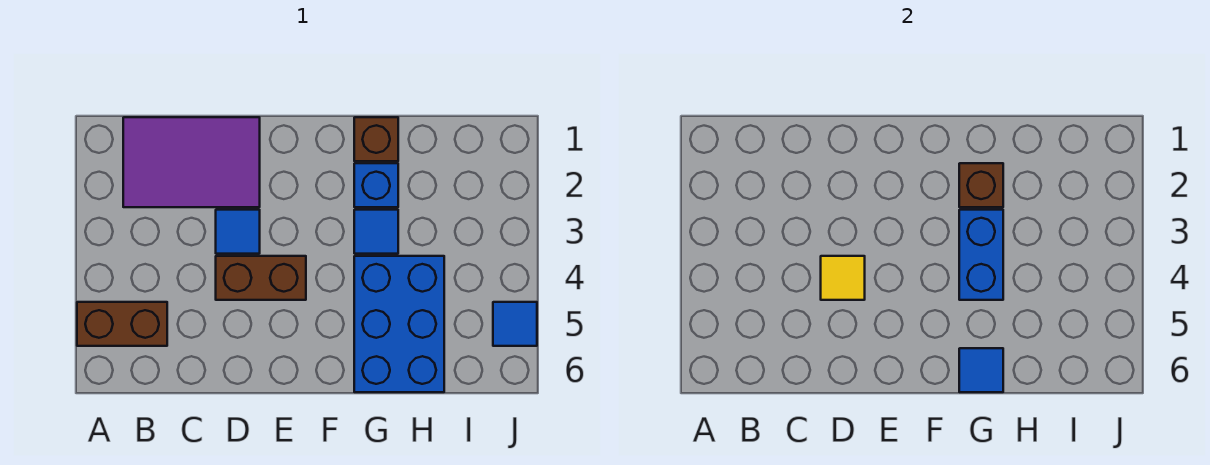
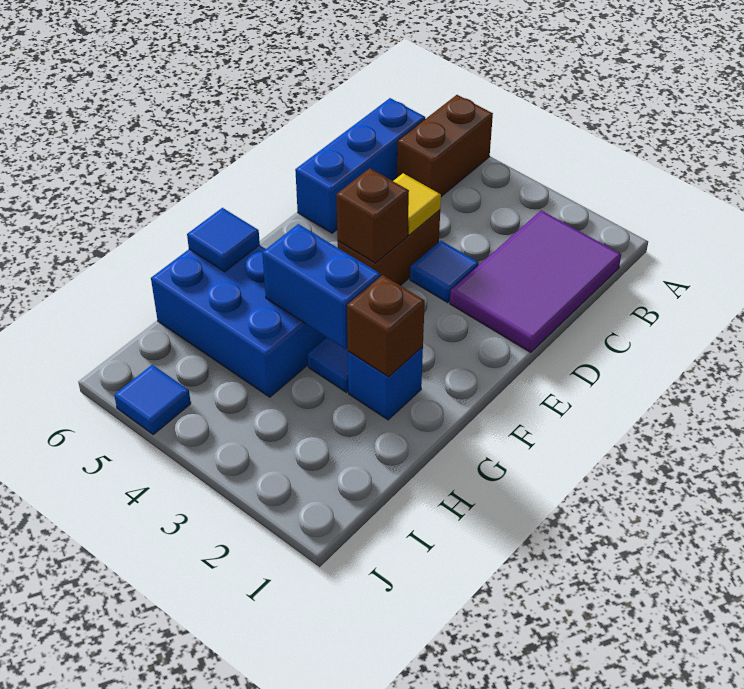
none -> blue 1x3 brick [295,98,425,233]
brown 1x1 brick [354,117,398,161] -> brown 1x1 brick moved to [336,168,409,263]

